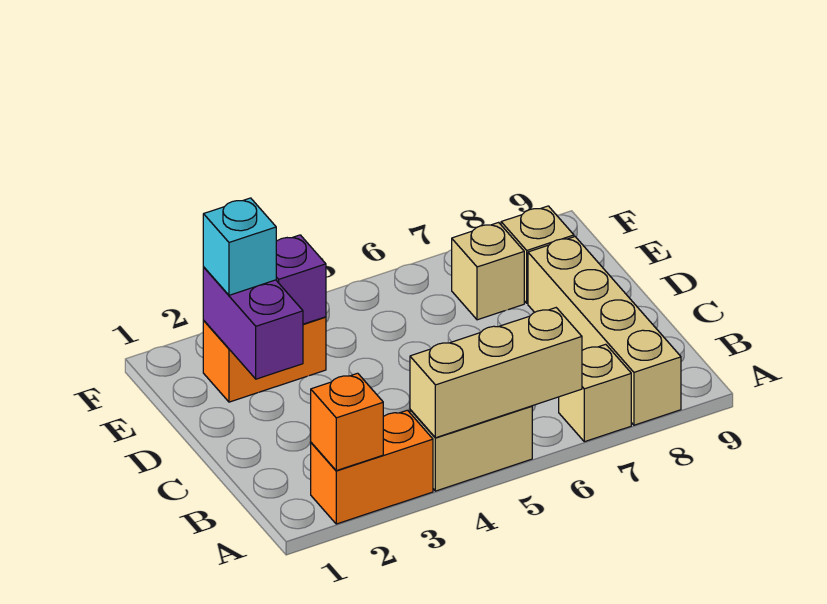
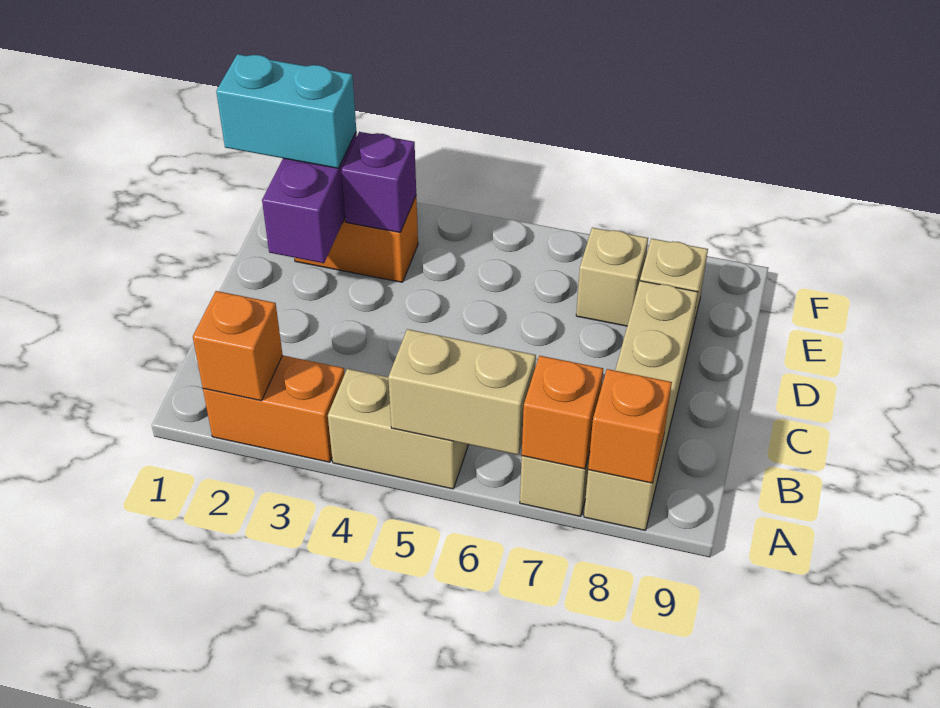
tan 1x3 brick [410,308,582,438] -> tan 1x2 brick [388,329,536,455]
none -> orange 1x1 brick [522,356,603,469]
none -> orange 1x1 brick [588,369,672,483]
cyan 1x1 brick [203,198,276,295] -> cyan 1x2 brick [216,54,356,168]

